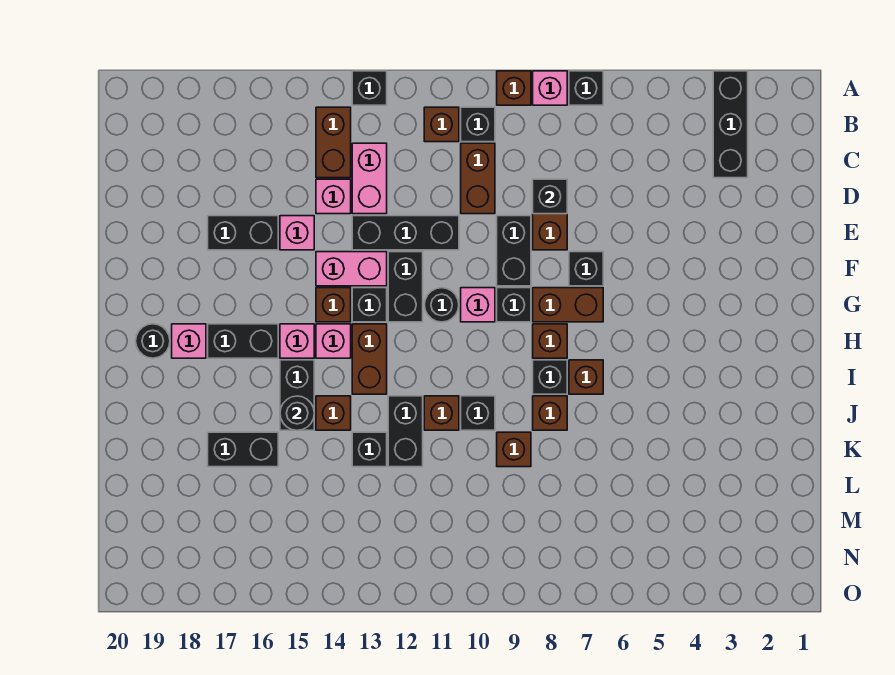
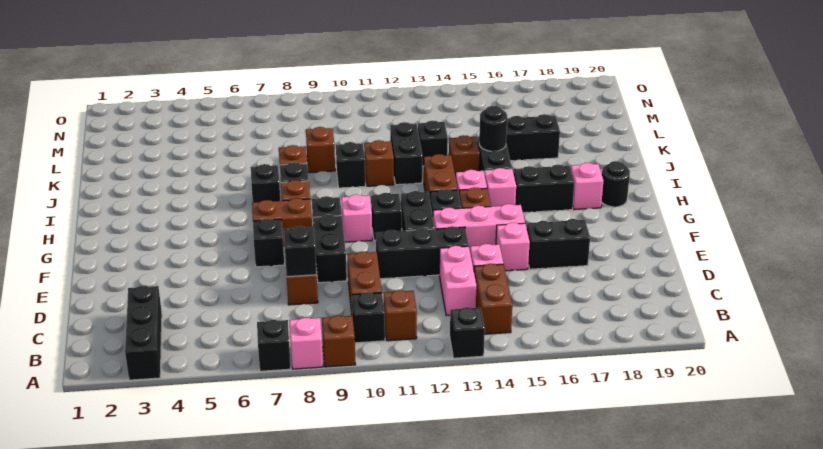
pink 1x2 brick [316,252,387,286] -> pink 1x3 brick [433,204,525,249]
black 1x1 round brick [425,288,459,322] -> black 1x1 brick [371,193,402,240]
brown 1x1 brick [569,360,603,394] -> black 1x1 brick [251,164,280,202]

